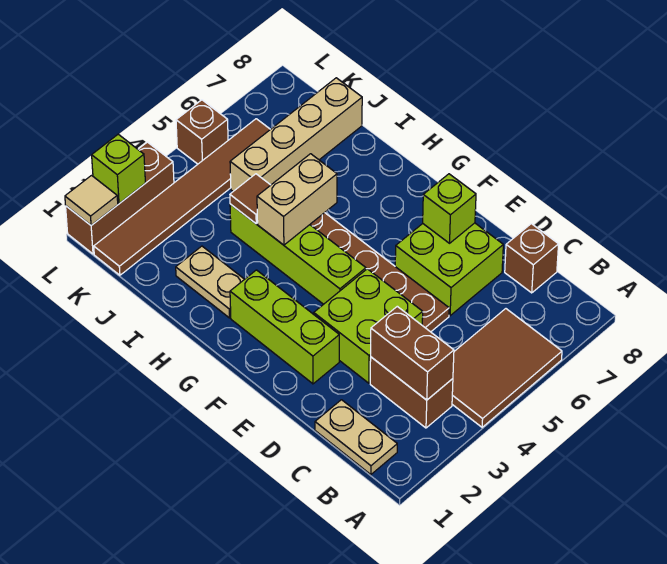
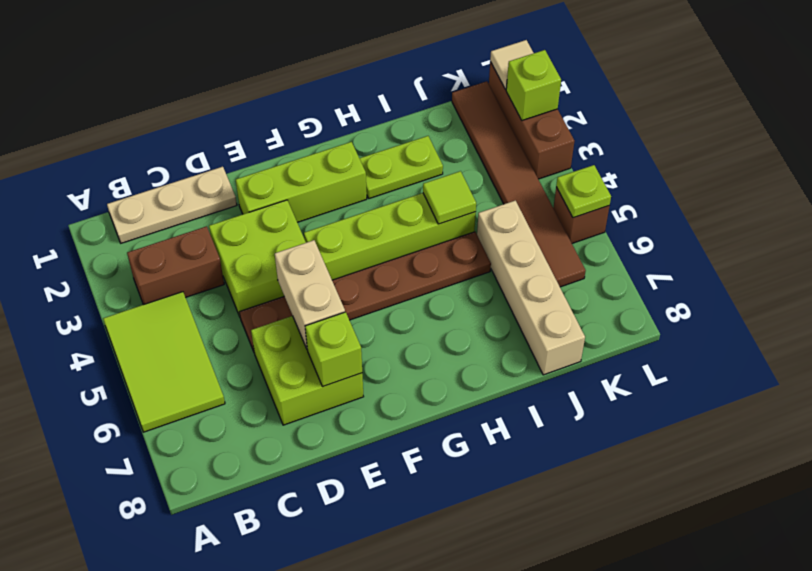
brown 2x3 tile [452,309,562,427] -> lime 2x3 tile [103,292,225,432]
tan 1x2 plate [315,400,397,475] -> tan 1x3 plate [107,167,237,243]
brown 1x2 brick [371,306,454,400] -> none
brown 1x1 brick [505,224,559,293] -> none
tan 1x2 plate [176,246,244,318] -> lime 1x2 plate [359,136,443,199]
tan 1x2 brick [257,154,337,245] -> tan 1x2 brick moved to [275,240,345,348]
brown 1x1 tile [230,174,270,223] -> lime 1x1 tile [423,171,476,224]
none -> lime 1x1 plate [556,165,611,218]

